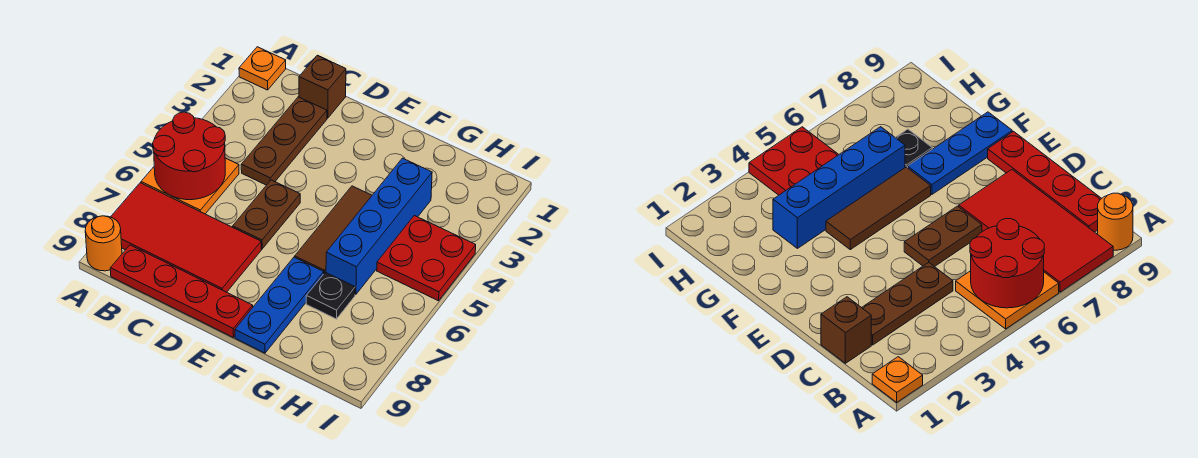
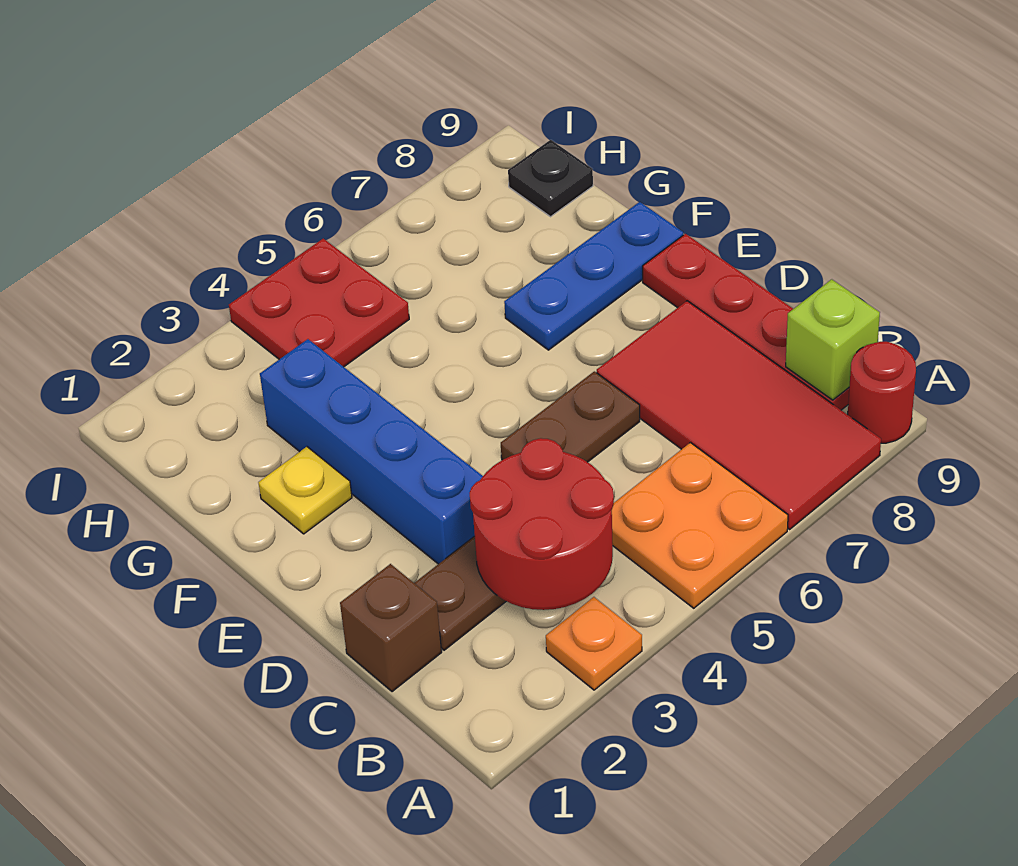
orange 1x1 plate [239,47,286,90] -> orange 1x1 plate moved to [546,597,642,690]
red 2x2 round brick [153,112,225,200] -> red 2x2 round brick moved to [470,438,614,610]
orange 1x1 round brick [85,216,122,271] -> red 1x1 round brick [848,342,916,443]
none -> lime 1x1 brick [786,279,880,400]
none -> yellow 1x1 plate [258,447,352,534]
brown 1x3 tile [295,186,372,273] -> none
blue 1x4 brick [326,158,432,294] -> blue 1x4 brick turned to [260,339,483,564]
black 1x1 plate [306,272,355,319] -> black 1x1 plate moved to [508,140,593,217]

